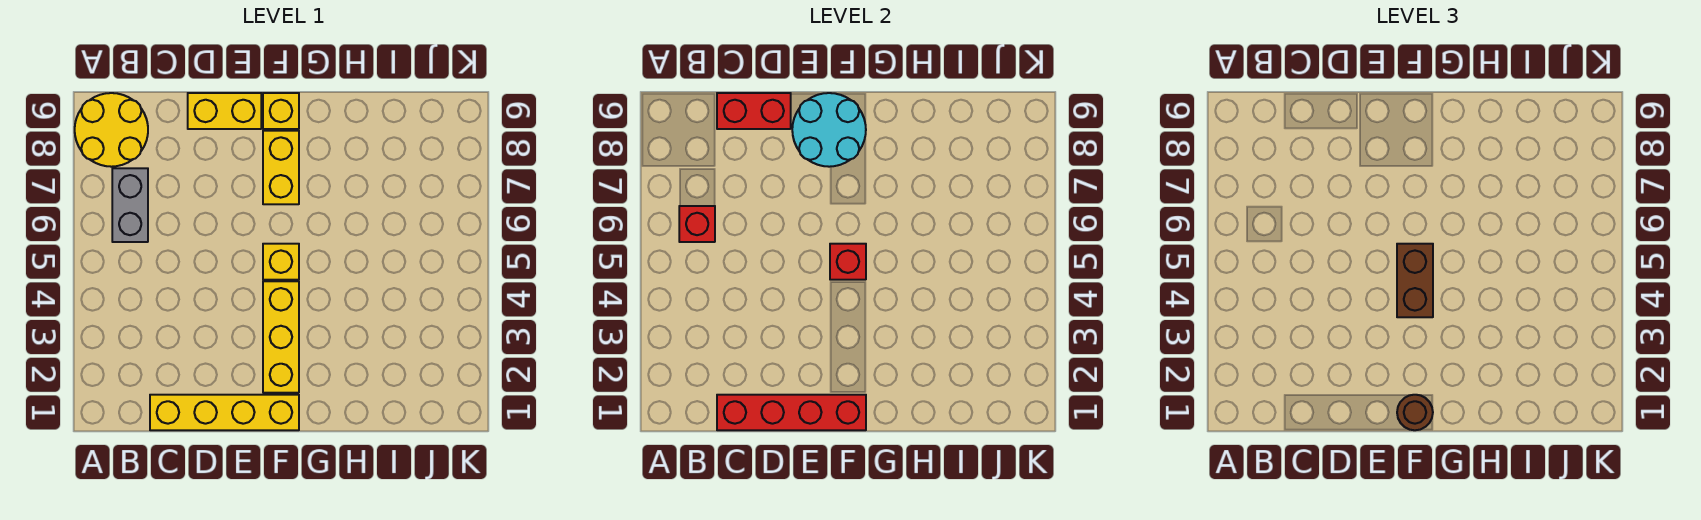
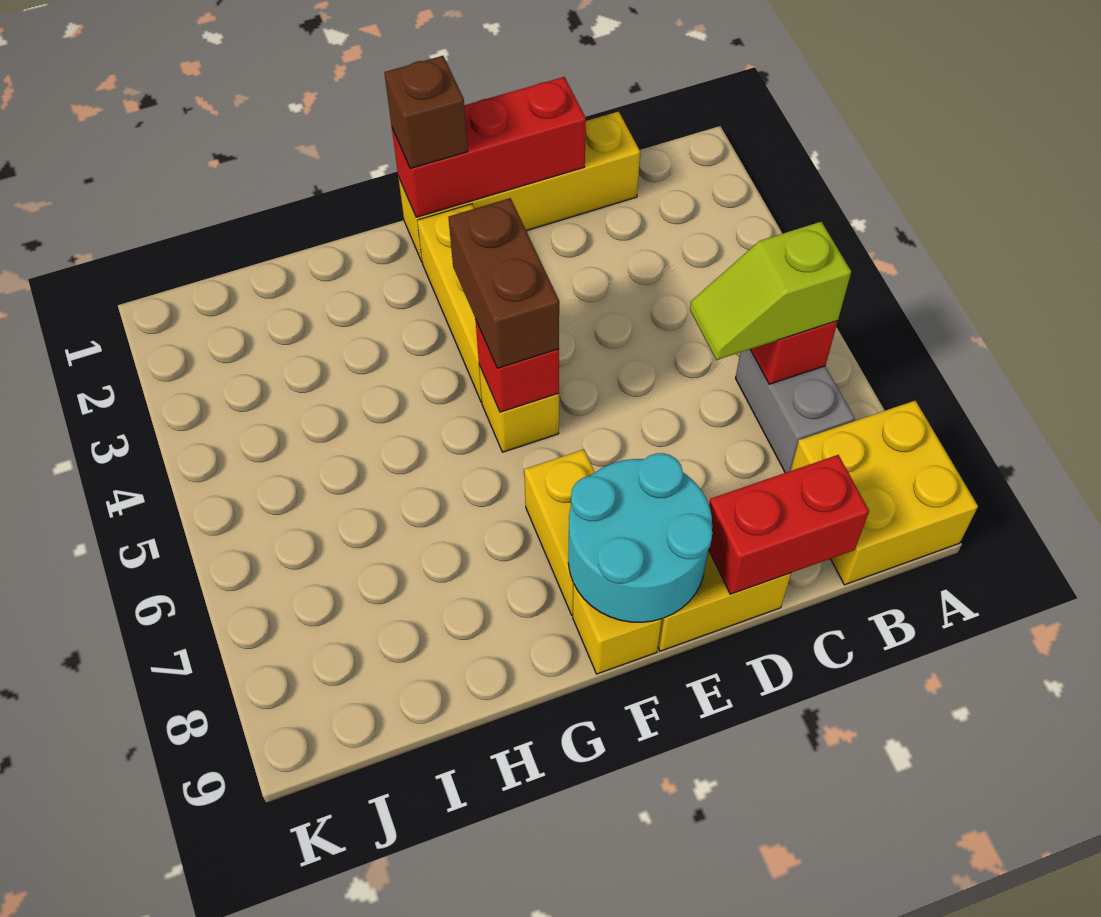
yellow 2x2 round brick [75,93,148,167] -> yellow 2x2 brick [791,401,978,585]
none -> lime 1x2 slope [690,222,851,360]
red 1x4 brick [717,395,866,430] -> red 1x3 brick [392,77,586,217]
brown 1x1 round brick [1397,395,1433,430] -> brown 1x1 brick [384,56,468,169]

